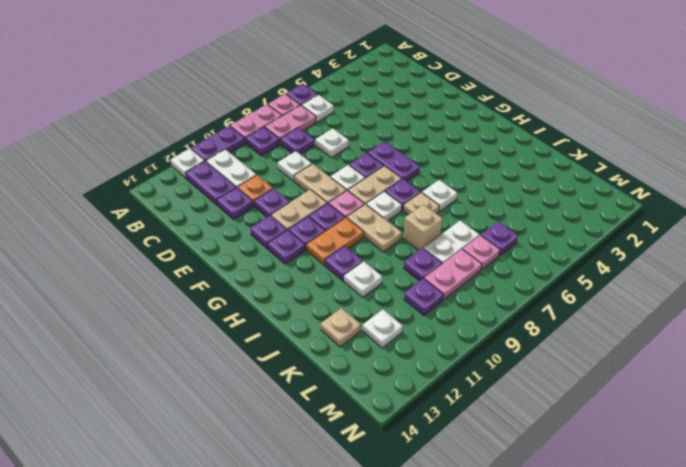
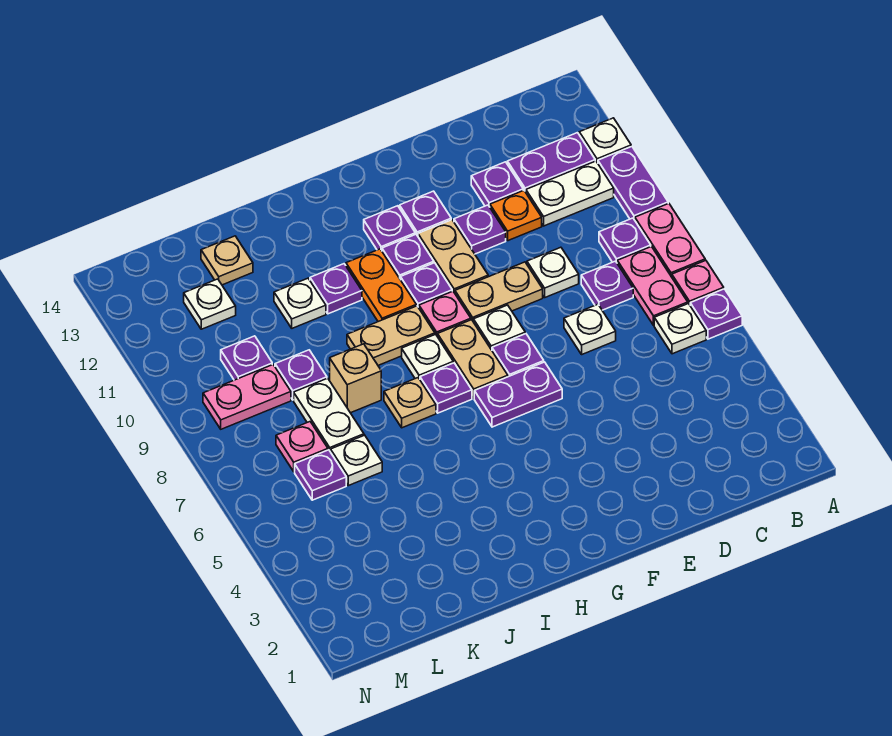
white 1x1 plate [422,180,457,212] -> white 1x1 plate moved to [331,435,382,486]
pink 1x2 plate [424,249,482,300] -> pink 1x2 plate turned to [203,365,291,429]

